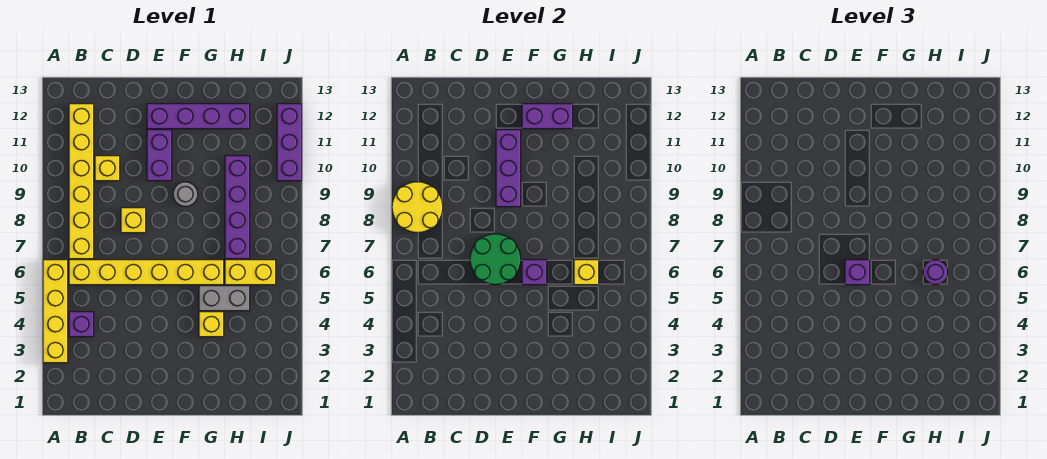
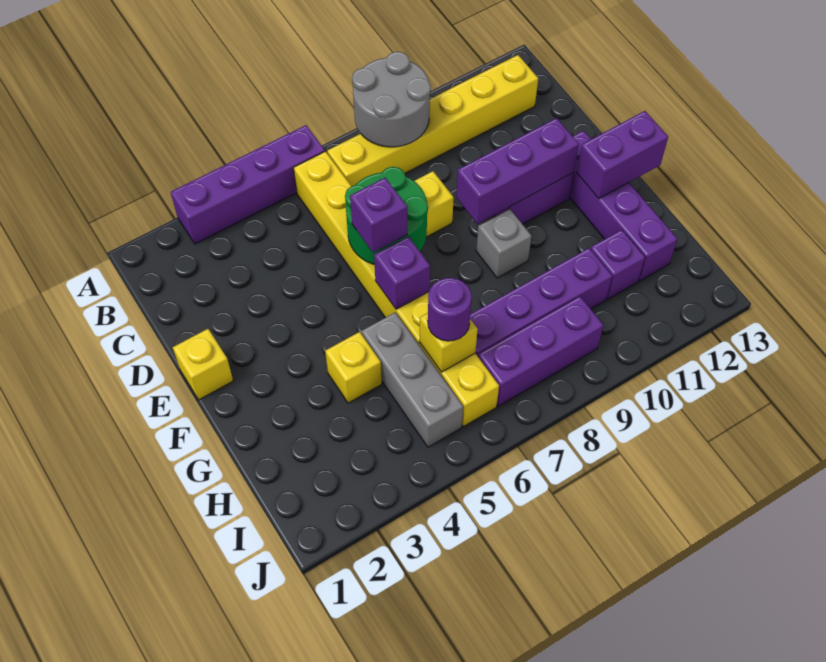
yellow 1x4 brick [43,260,68,363] -> purple 1x4 brick [171,125,325,244]
yellow 2x2 round brick [392,182,443,233] -> grey 2x2 round brick [352,52,431,147]
purple 1x1 brick [69,312,94,337] -> purple 1x1 brick moved to [591,230,645,299]
yellow 1x1 brick [95,156,120,181] -> yellow 1x1 brick moved to [173,329,233,400]
grey 1x1 round brick [173,182,198,207] -> grey 1x1 brick [476,209,532,278]
purple 1x2 brick [522,104,573,129] -> purple 1x2 brick turned to [577,111,668,199]
grey 1x2 brick [199,286,250,311] -> grey 1x3 brick [362,312,463,447]
purple 1x3 brick [277,104,302,181] -> purple 1x3 brick moved to [478,296,603,406]

